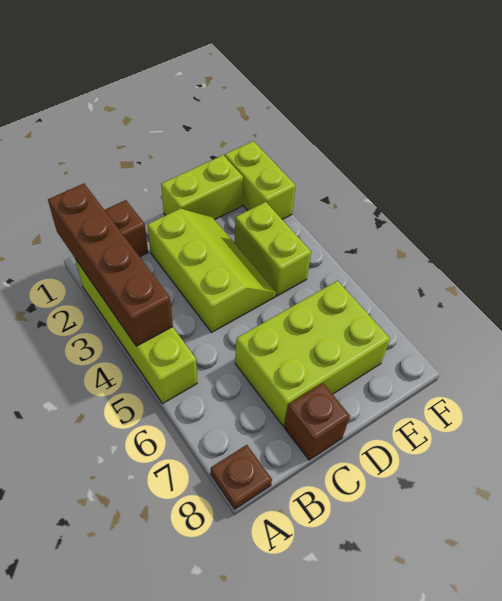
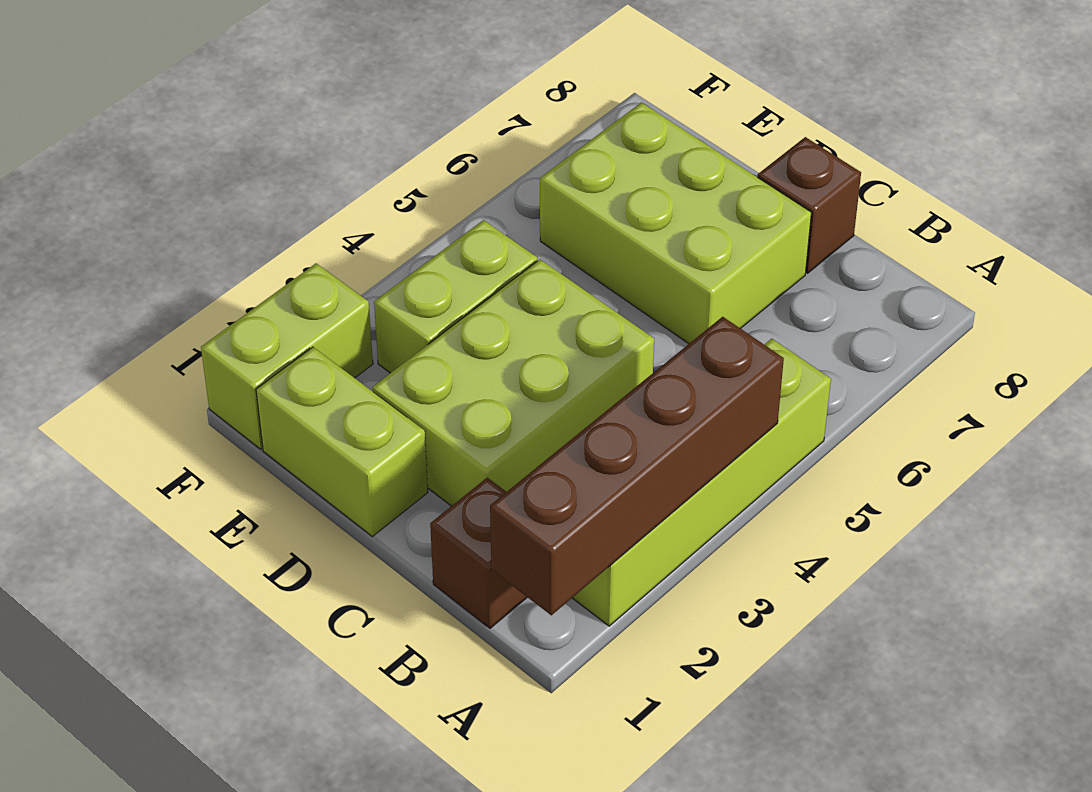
brown 1x1 plate [211,445,272,509] -> none
lime 2x3 slope [147,208,276,332] -> lime 2x3 brick [372,259,654,506]

